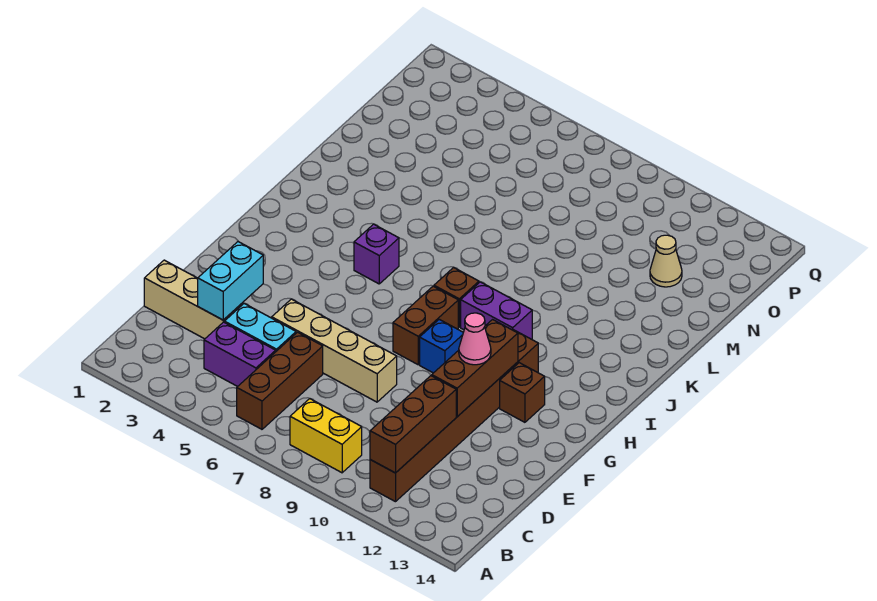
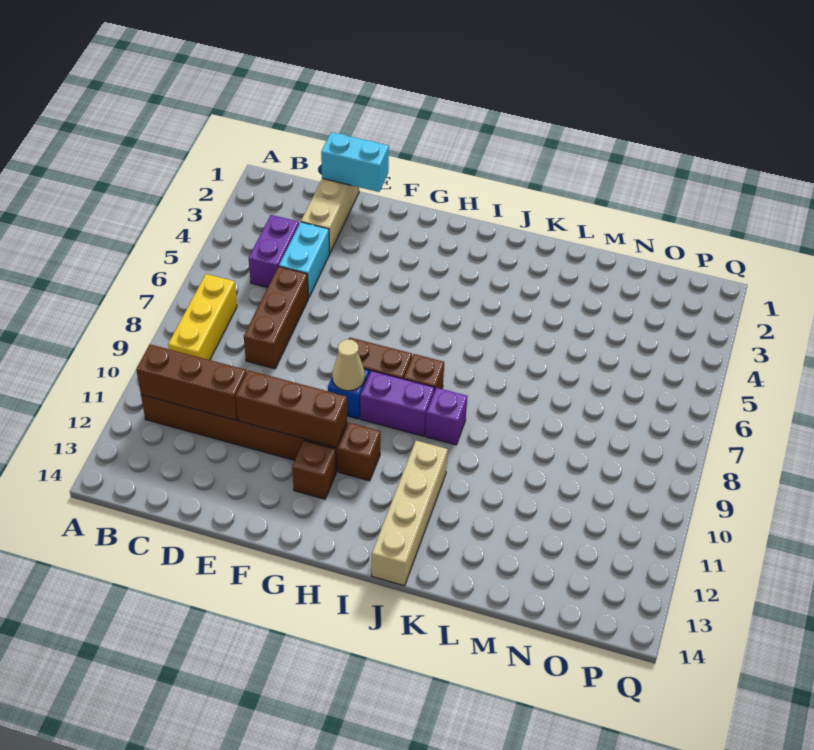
brown 1x3 brick [237,332,323,429] -> brown 1x3 brick turned to [244,267,308,369]
yellow 1x2 brick [290,399,362,473] -> yellow 1x3 brick [168,274,237,360]
cyan 1x2 brick [198,242,263,320] -> cyan 1x2 brick moved to [321,132,389,192]
tan 1x4 brick [272,299,397,402] -> tan 1x4 brick moved to [372,441,448,586]
pink 1x1 cone [459,313,491,365] -> none
purple 1x1 brick [354,224,399,284] -> purple 1x1 brick moved to [425,388,468,445]
purple 1x2 brick [461,282,532,339] -> purple 1x2 brick turned to [360,371,435,436]
tan 1x1 cone [650,235,682,287] -> tan 1x1 cone moved to [332,339,365,391]

